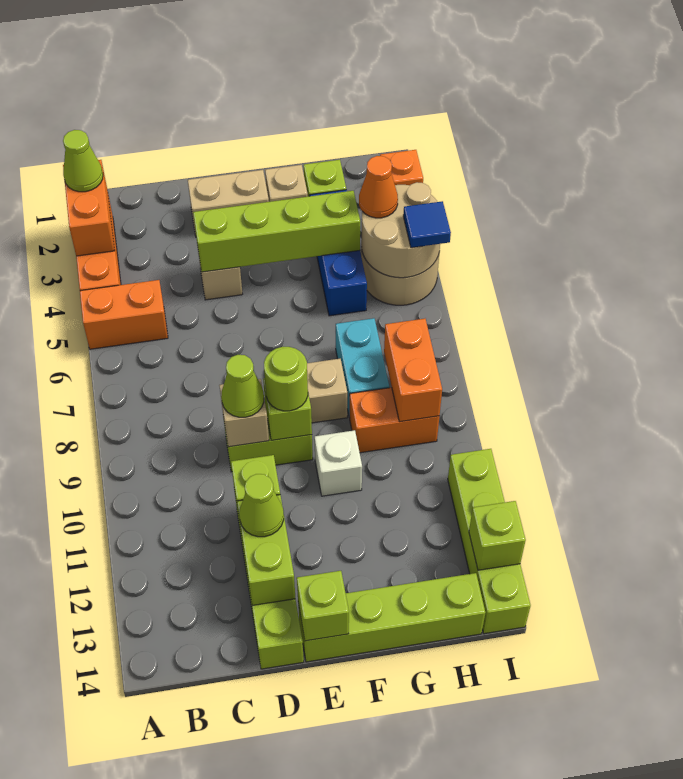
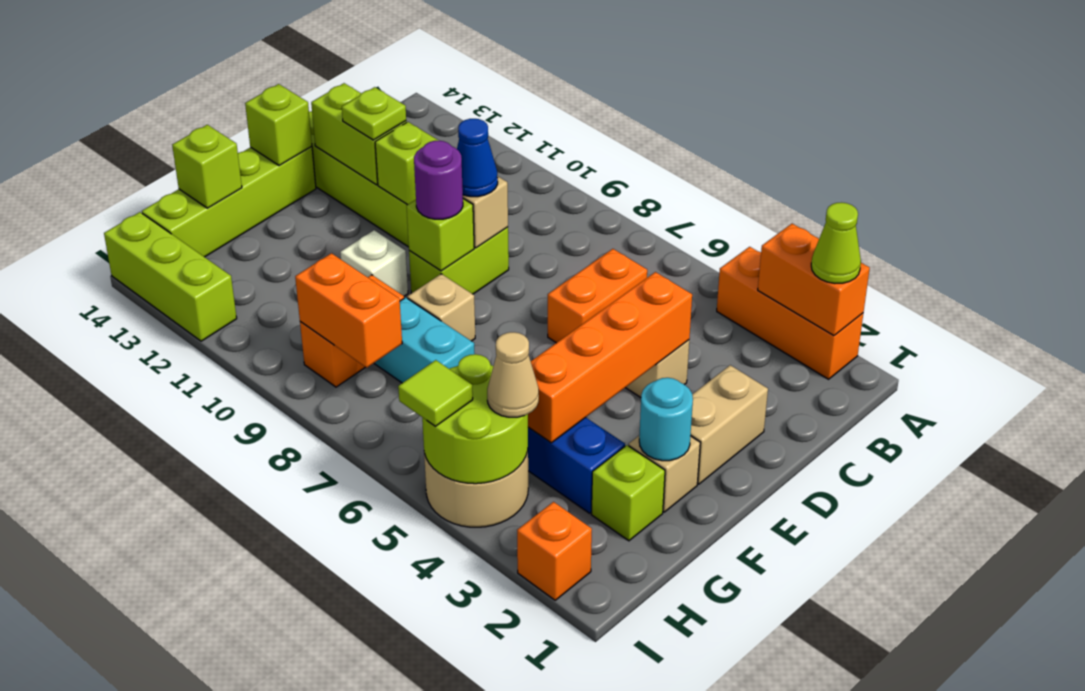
orange 1x2 brick [80,280,168,349] -> orange 1x2 brick moved to [548,249,647,343]
lime 1x4 brick [193,191,360,272] -> orange 1x4 brick [528,272,692,443]
lime 1x1 cone [221,355,264,417] -> blue 1x1 cone [457,119,498,197]
lime 1x1 cone [239,474,284,537] -> lime 1x1 plate [342,87,406,140]
lime 1x1 round brick [264,347,308,411] -> purple 1x1 round brick [414,141,463,219]
none -> cyan 1x1 round brick [639,378,693,461]
tan 2x2 round brick [361,182,440,278] -> lime 2x2 round brick [422,354,528,484]
orange 1x1 cone [359,156,398,218] -> tan 1x1 cone [487,332,539,417]
blue 1x1 tile [403,201,451,248] -> lime 1x1 tile [398,360,473,426]
lime 1x4 brick [448,449,531,634] -> lime 1x3 brick [104,212,237,341]
lime 1x1 brick [469,501,526,570] -> lime 1x1 brick moved to [172,125,242,208]

